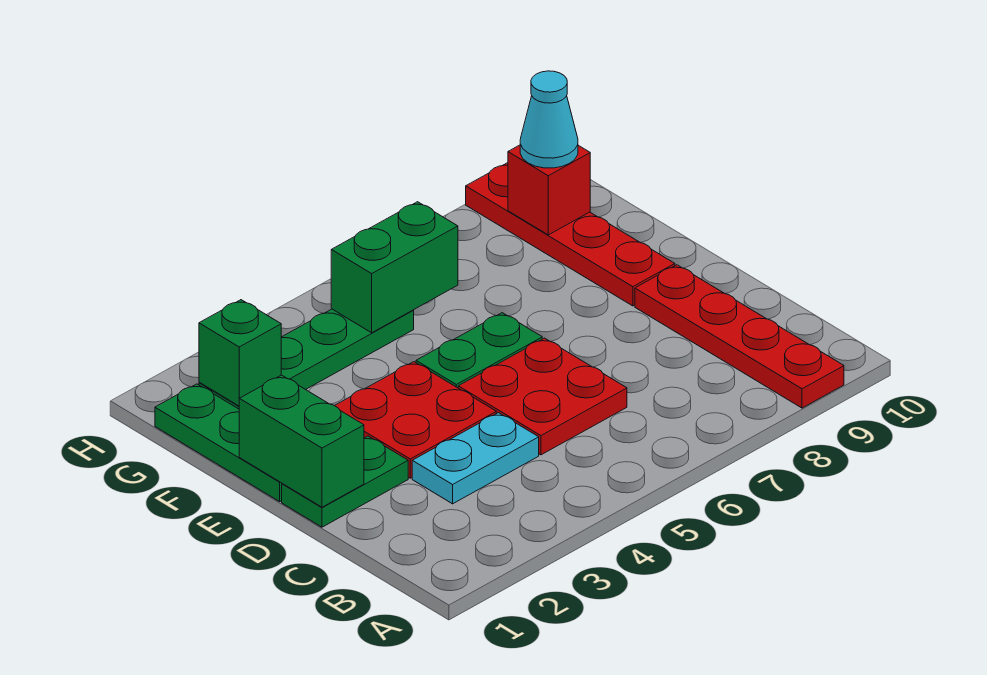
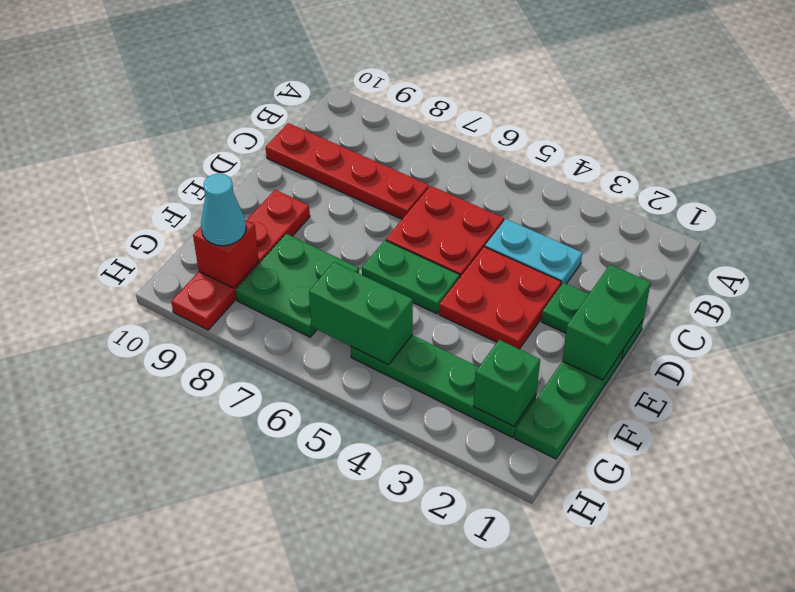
red 1x4 plate [635,265,844,408] -> red 1x4 plate turned to [266,123,429,219]
none -> green 2x2 plate [236,234,359,337]

